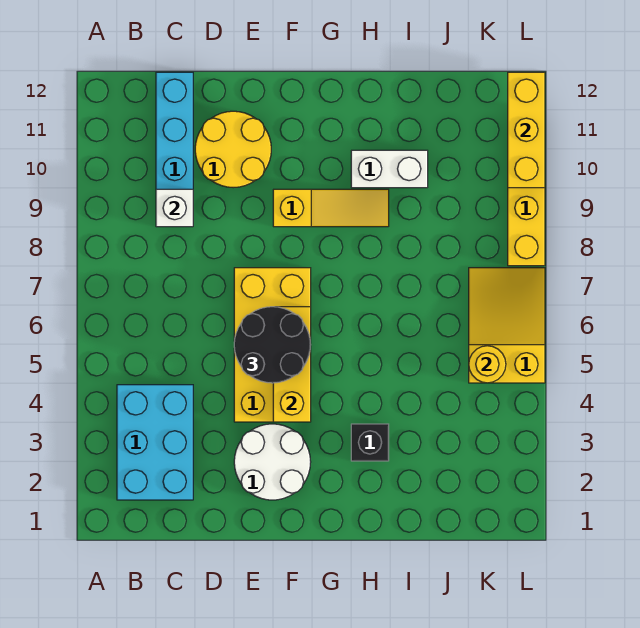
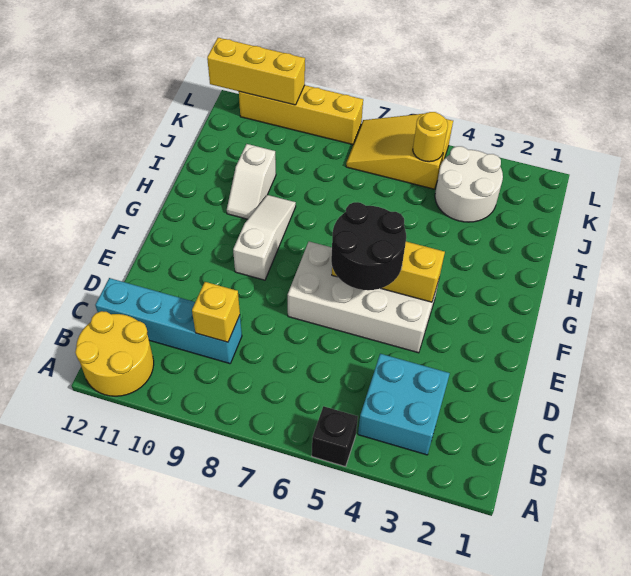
cyan 2x3 brick [117,385,193,500] -> cyan 2x2 brick [358,354,450,455]
white 1x1 brick [156,189,193,227] -> yellow 1x1 brick [192,282,240,342]
yellow 2x2 round brick [195,111,271,188] -> yellow 2x2 round brick moved to [75,311,154,396]
white 2x2 round brick [234,424,311,500] -> white 2x2 round brick moved to [435,146,503,222]
yellow 2x4 brick [234,268,311,422] -> white 2x4 brick [288,242,439,353]
yellow 1x3 slope [273,189,389,227] -> white 1x3 slope [233,195,296,280]
black 1x1 brick [351,424,389,461] -> black 1x1 brick moved to [312,406,358,467]
white 1x2 brick [351,150,428,188] -> white 1x2 slope [227,144,276,219]

